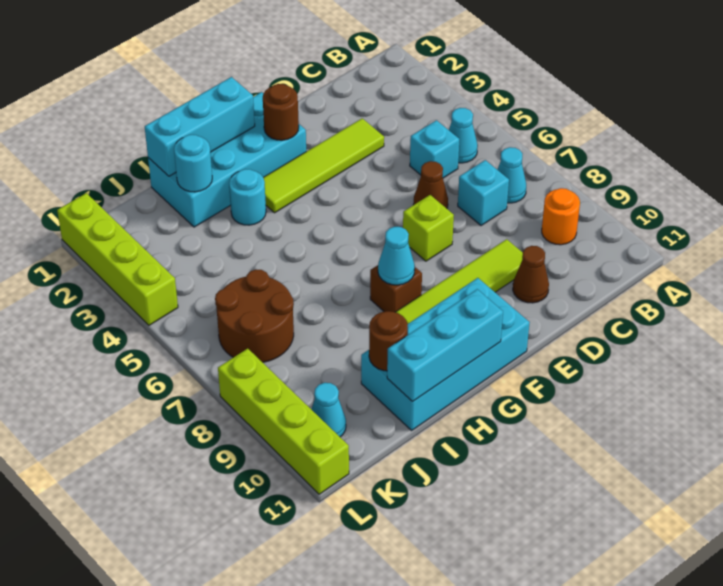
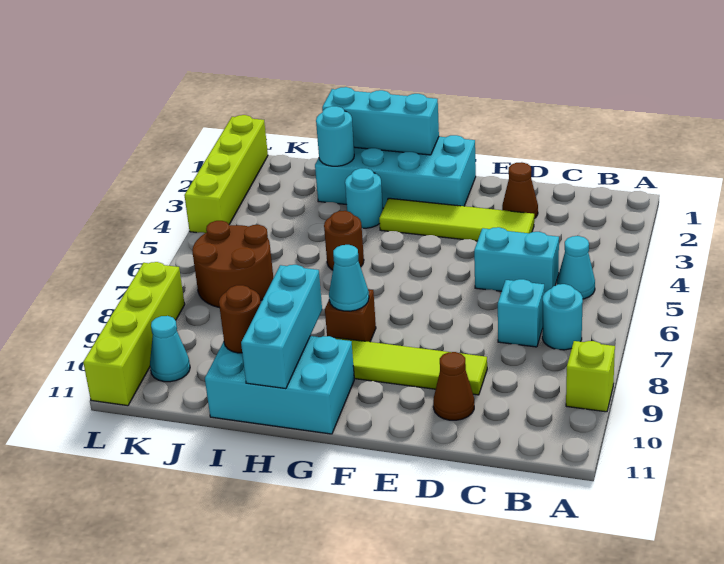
cyan 1x1 cone [497,147,526,203] -> cyan 1x1 round brick [542,284,583,350]
orange 1x1 round brick [542,188,580,245] -> none
cyan 1x1 brick [410,120,459,178] -> cyan 1x2 brick [474,227,559,293]
brown 1x1 cone [413,161,448,208] -> brown 1x1 cone moved to [502,162,538,219]
lime 1x1 brick [403,195,454,261] -> lime 1x1 brick moved to [566,341,615,412]
brown 1x1 round brick [263,84,299,140] -> brown 1x1 round brick moved to [324,211,364,270]
cyan 2x4 brick [361,278,530,430] -> cyan 2x3 brick [205,336,354,434]
cyan 1x3 brick [387,289,503,401] -> cyan 1x3 brick turned to [241,265,322,389]

